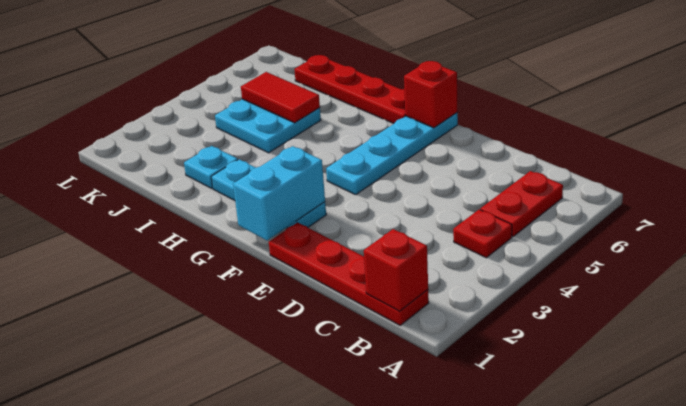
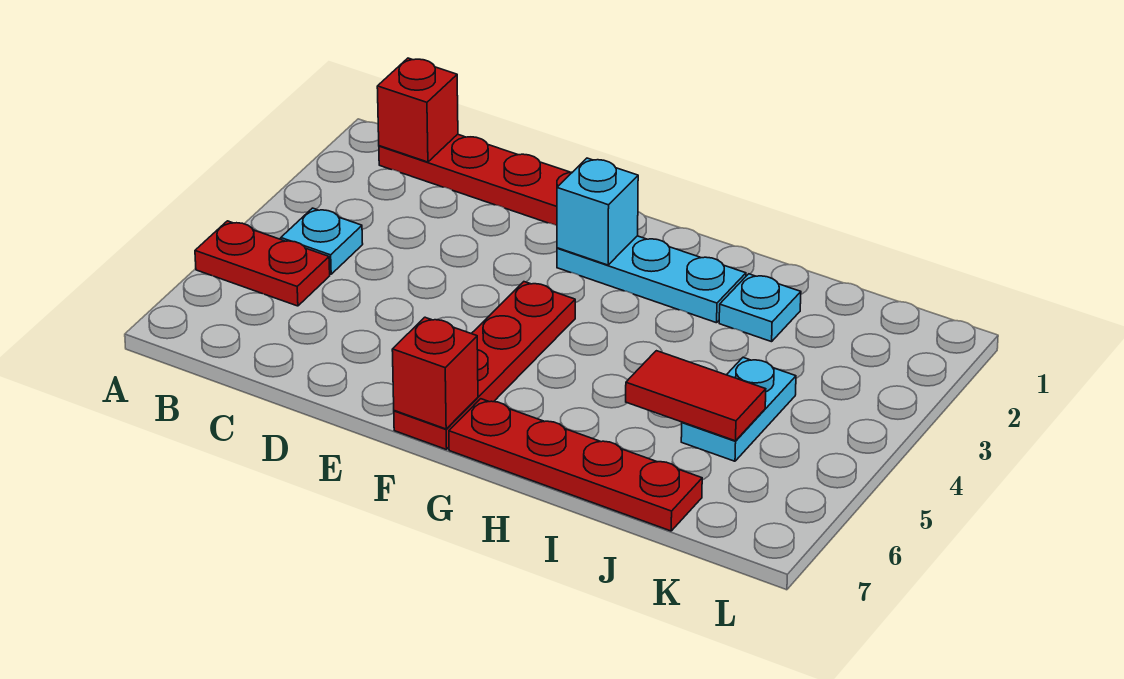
red 1x1 plate [453,210,512,258] -> cyan 1x1 plate [281,208,363,274]
red 1x2 plate [480,171,563,237] -> red 1x2 plate turned to [195,221,330,306]
cyan 1x2 brick [233,146,325,240] -> cyan 1x1 brick [557,158,638,265]
cyan 1x4 plate [326,113,458,195] -> red 1x4 plate [394,282,575,450]
cyan 2x2 plate [215,99,321,153] -> cyan 1x2 plate [681,357,796,461]

